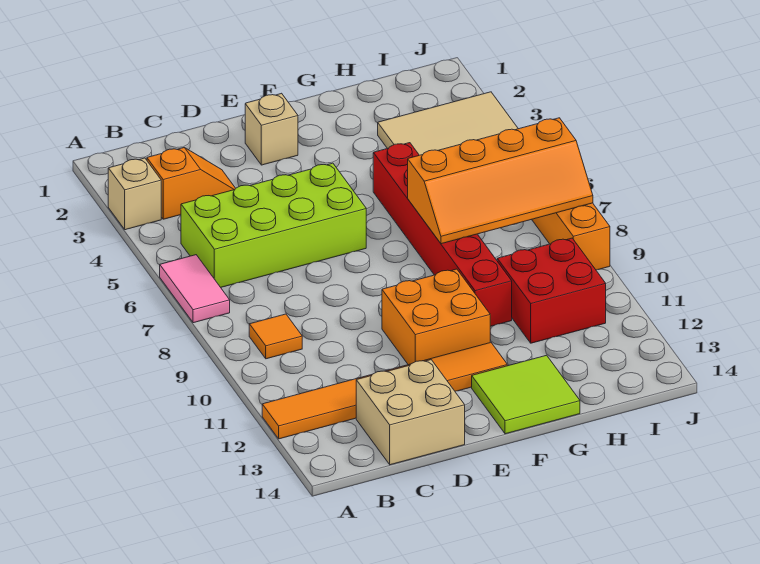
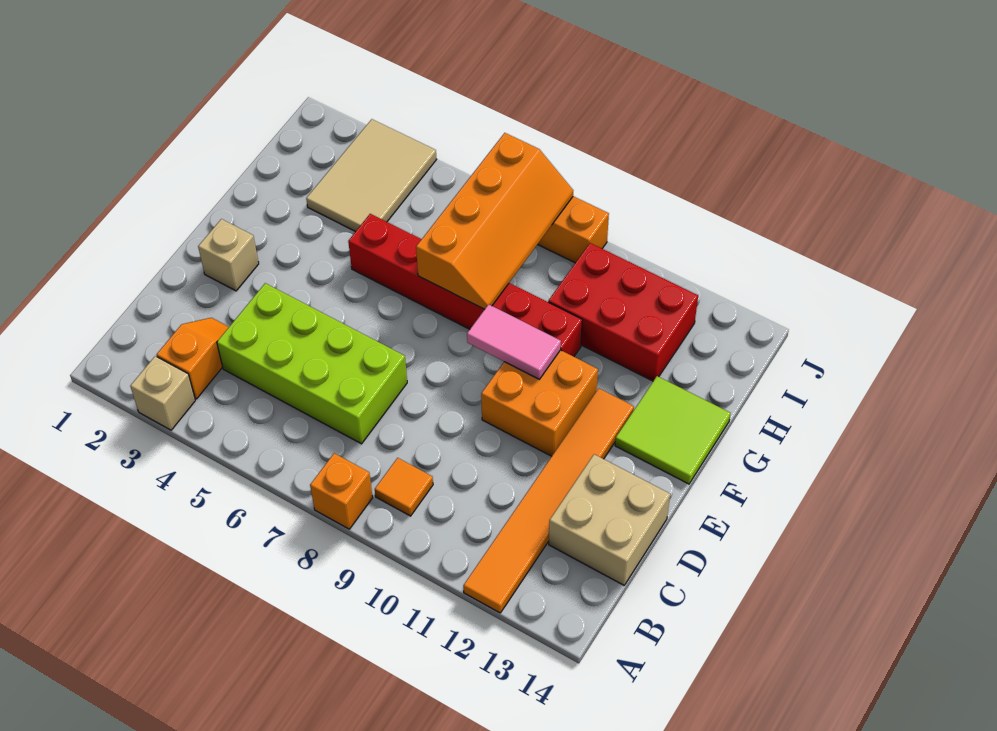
pink 1x2 tile [160,255,230,323] -> pink 1x2 tile moved to [467,304,561,379]
none -> orange 1x1 brick [310,453,373,529]
lime 2x4 brick [181,163,366,287] -> lime 2x4 brick turned to [217,283,407,444]
red 2x2 brick [497,238,606,343] -> red 2x3 brick [548,243,698,381]

